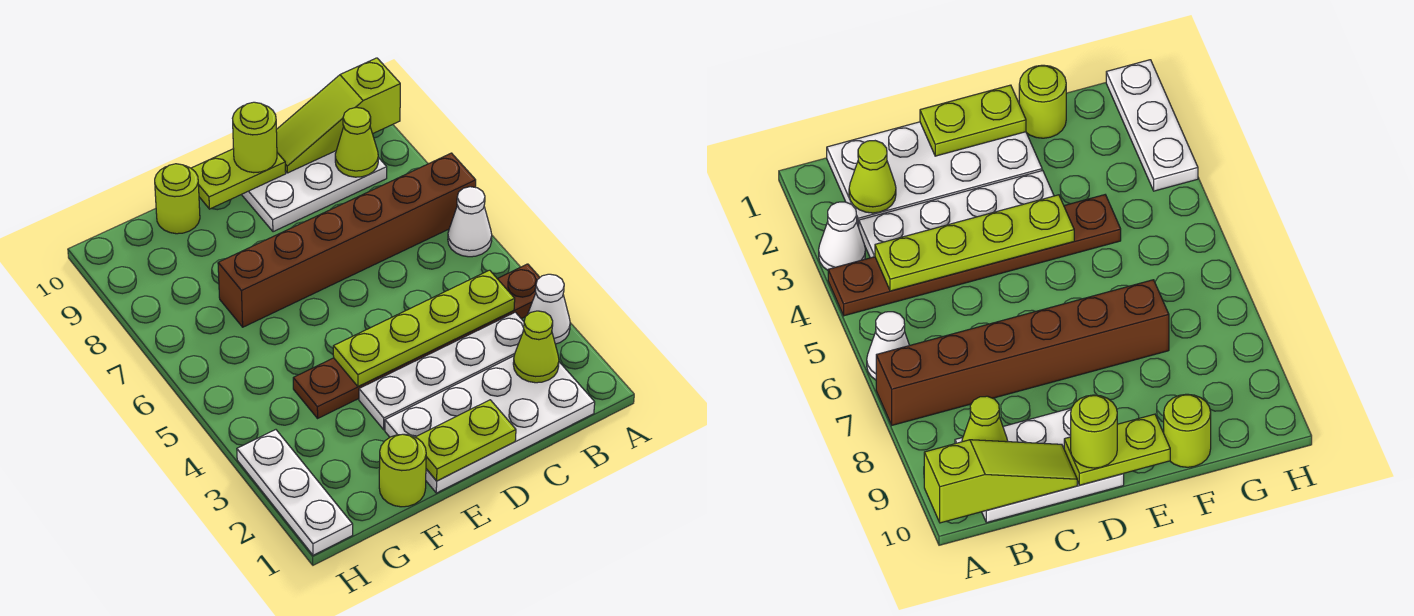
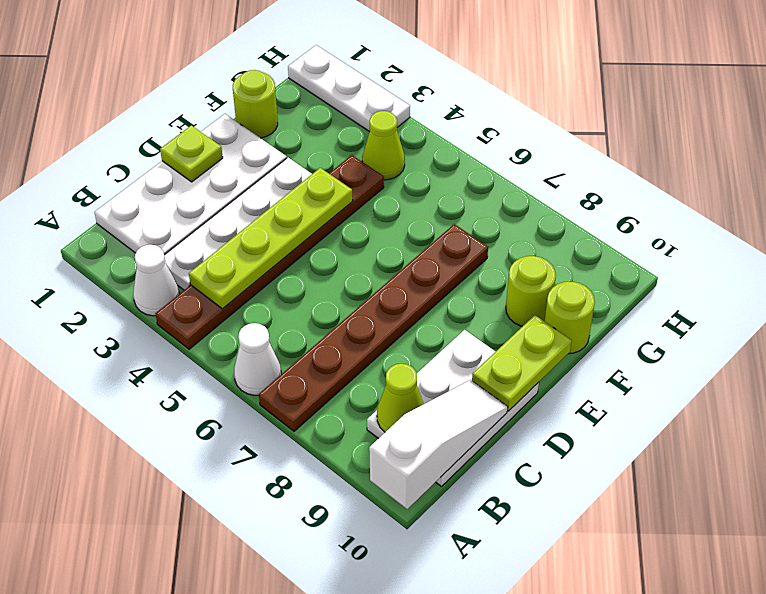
brown 1x6 brick [218,153,476,327] -> brown 1x6 plate [259,224,488,431]
lime 1x3 slope [276,58,400,173] -> white 1x3 slope [369,380,508,509]
lime 1x1 cone [513,311,559,383] -> lime 1x1 cone moved to [362,111,405,180]
lime 1x2 plate [416,400,516,481] -> lime 1x1 plate [160,125,223,182]
lime 1x1 round brick [232,102,277,173] -> lime 1x1 round brick moved to [506,256,556,326]

